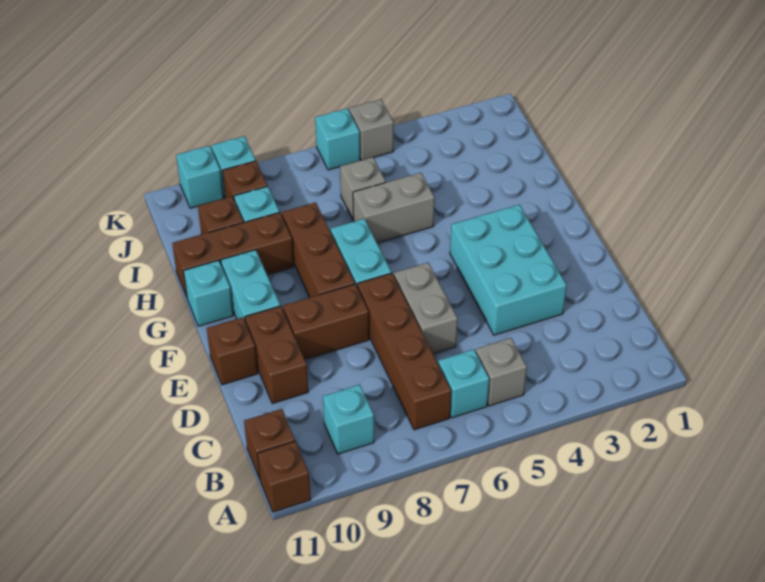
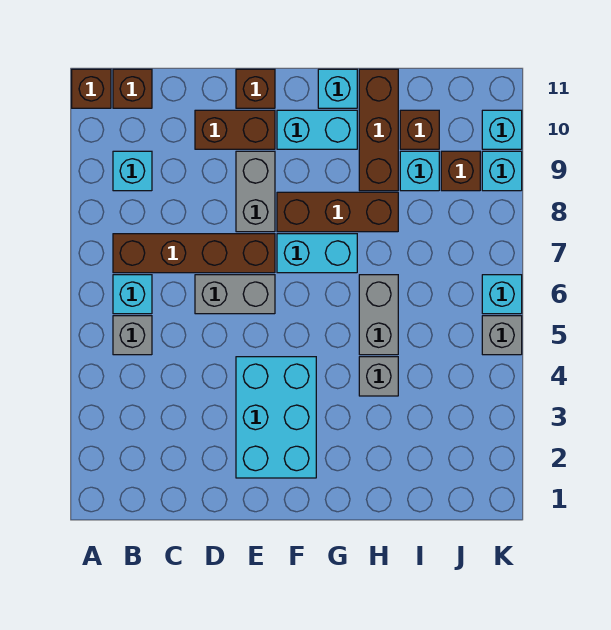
cyan 2x3 brick [450,204,567,335] -> cyan 2x3 brick turned to [236,357,316,478]
brown 1x2 brick [283,284,369,360] -> grey 1x2 brick [236,151,275,232]
grey 1x1 brick [340,157,386,220] -> grey 1x1 brick moved to [359,357,398,396]

